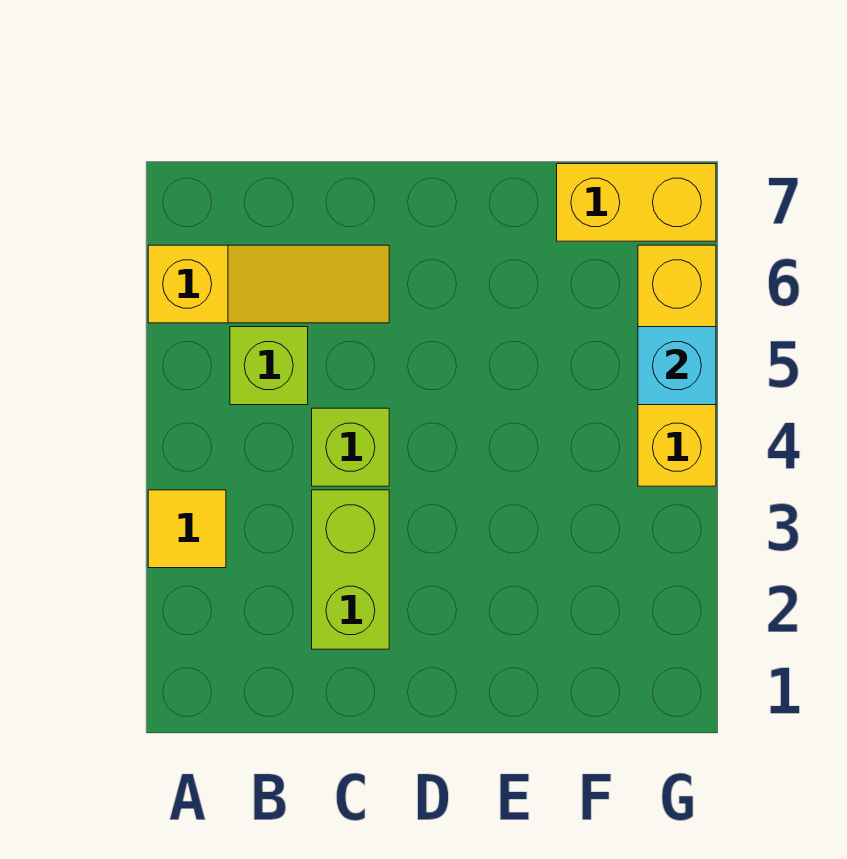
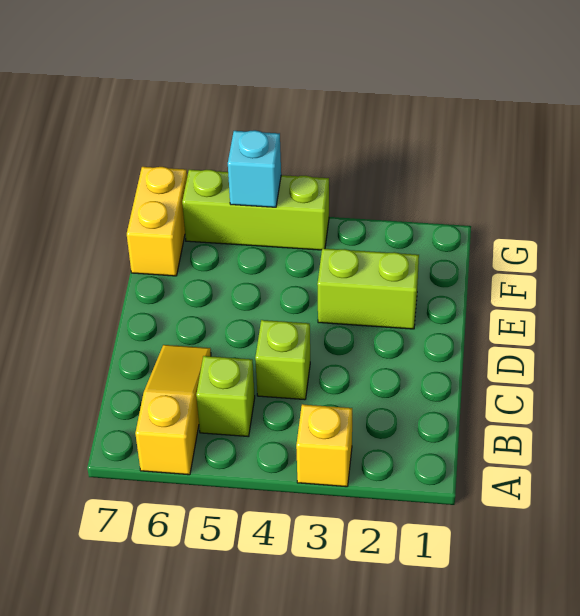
yellow 1x1 tile [148,490,226,568] -> yellow 1x1 brick [296,404,352,487]
lime 1x2 brick [312,490,389,649] -> lime 1x2 brick moved to [317,248,419,329]
yellow 1x3 brick [638,245,716,486] -> lime 1x3 brick [182,170,329,250]

